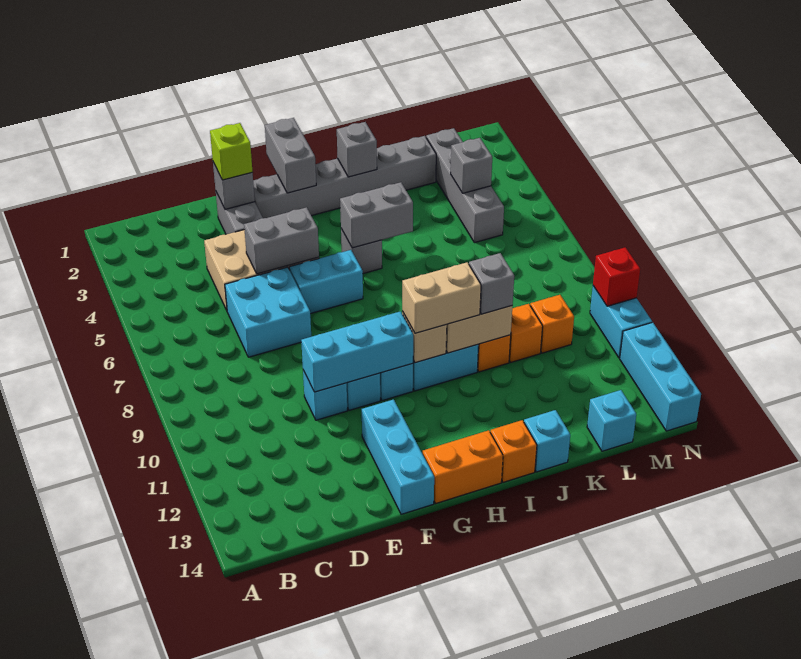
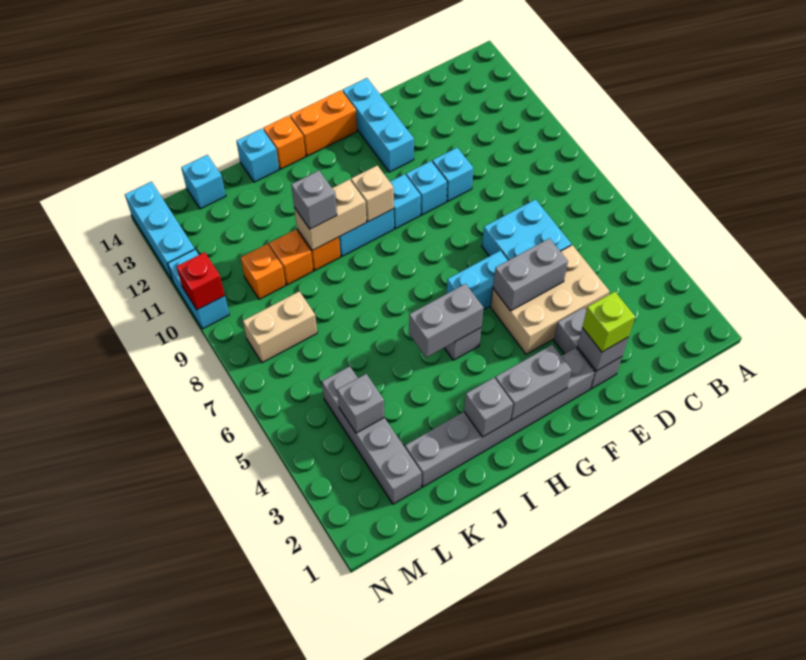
cyan 1x3 brick [301,311,413,392] -> none
grey 1x2 brick [265,118,316,193] -> grey 1x2 brick turned to [495,345,571,420]
tan 1x2 brick [402,262,481,333] -> tan 1x2 brick moved to [243,291,317,363]

